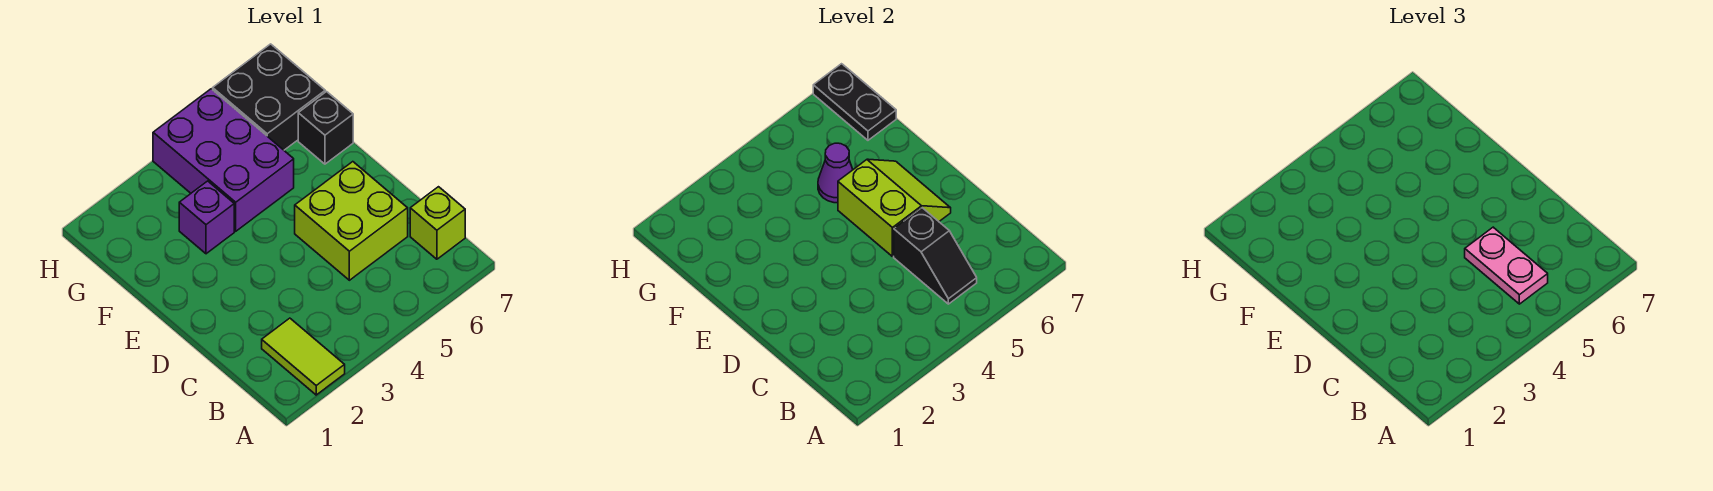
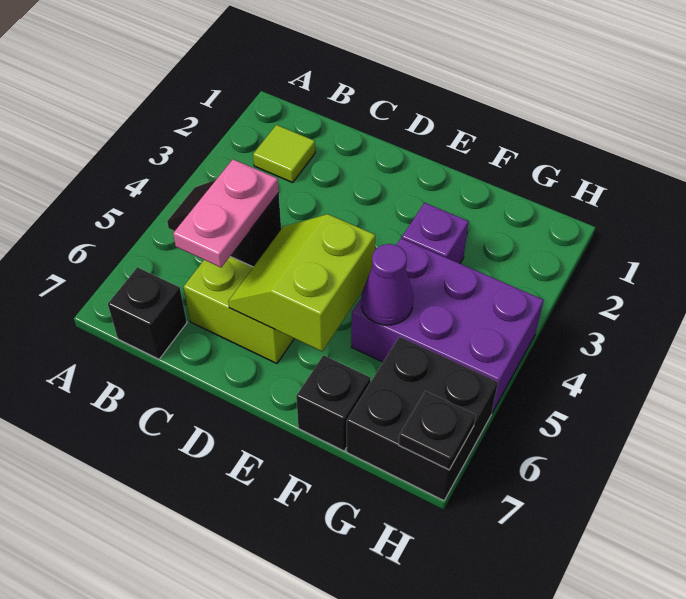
lime 1x2 tile [262,318,345,395] -> lime 1x1 tile [253,125,315,182]
pink 1x2 plate [1465,227,1548,304] -> pink 1x2 plate turned to [173,159,279,267]
lime 1x1 brick [410,187,465,259] -> black 1x1 brick [108,267,187,359]
lime 2x2 slope [838,159,951,256] -> lime 2x2 slope turned to [228,214,375,351]
black 1x2 plate [813,64,896,140] -> black 1x1 plate [399,391,476,470]

